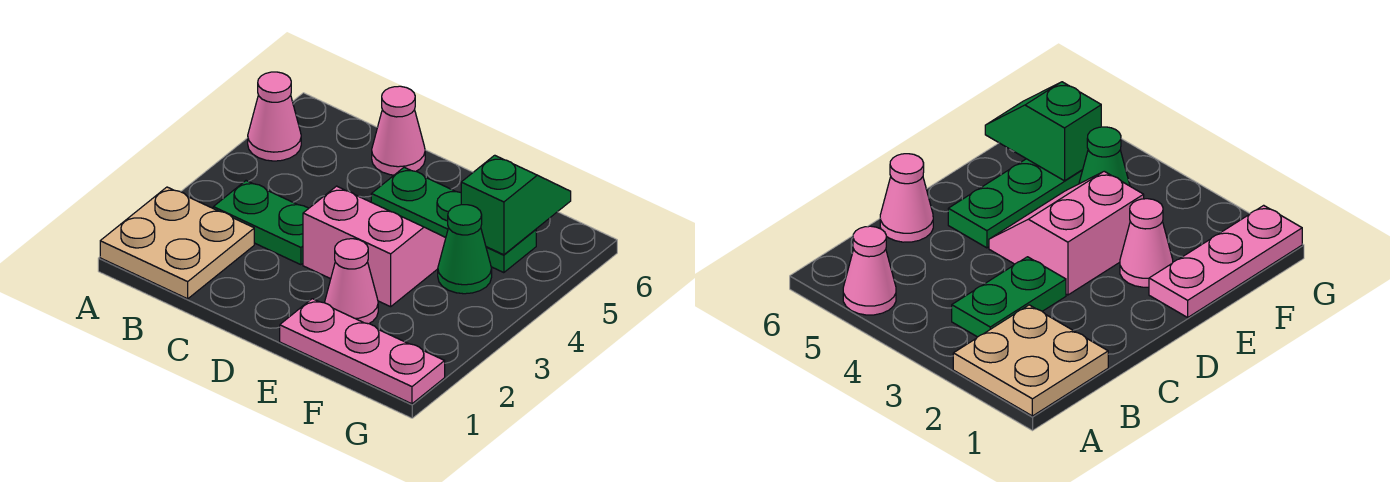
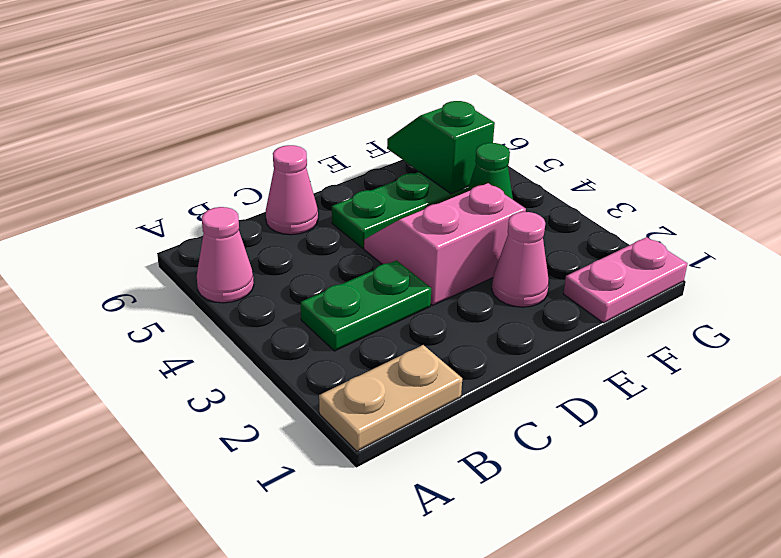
tan 2x2 plate [100,187,254,299] -> tan 1x2 plate [319,345,462,451]
pink 1x3 plate [280,299,445,404] -> pink 1x2 plate [563,237,687,323]

